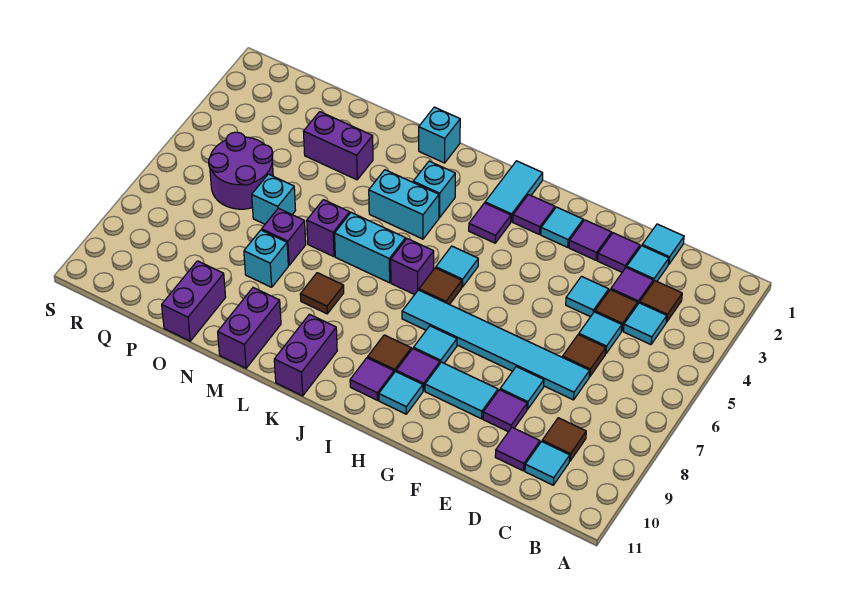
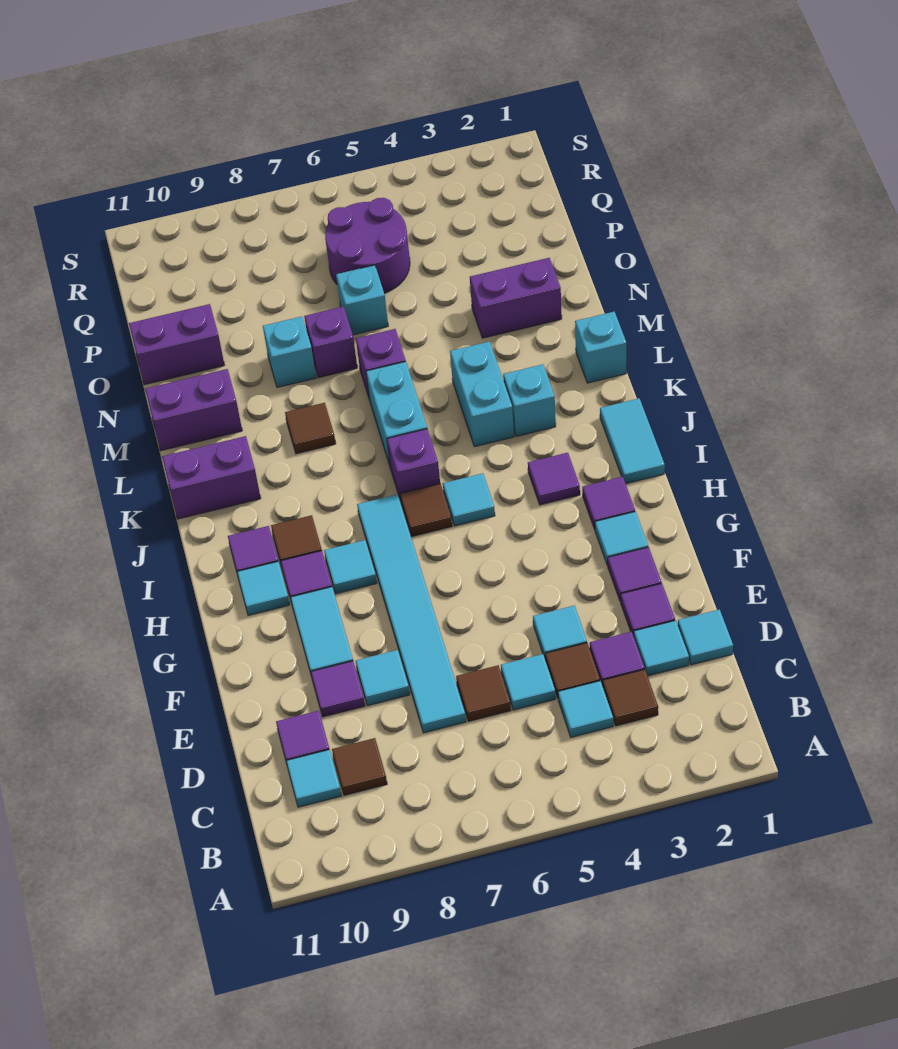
cyan 1x2 tile [485,161,543,222] -> cyan 1x2 tile turned to [600,398,665,484]
purple 1x2 brick [303,112,373,180] -> purple 1x2 brick turned to [470,258,562,338]

